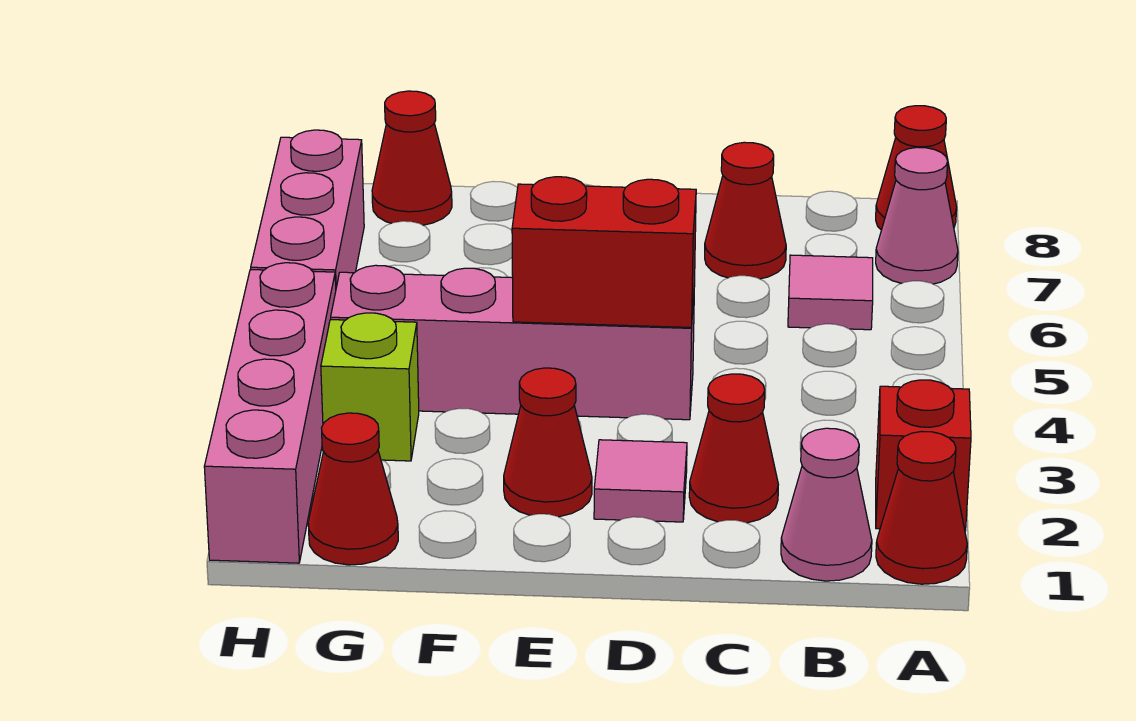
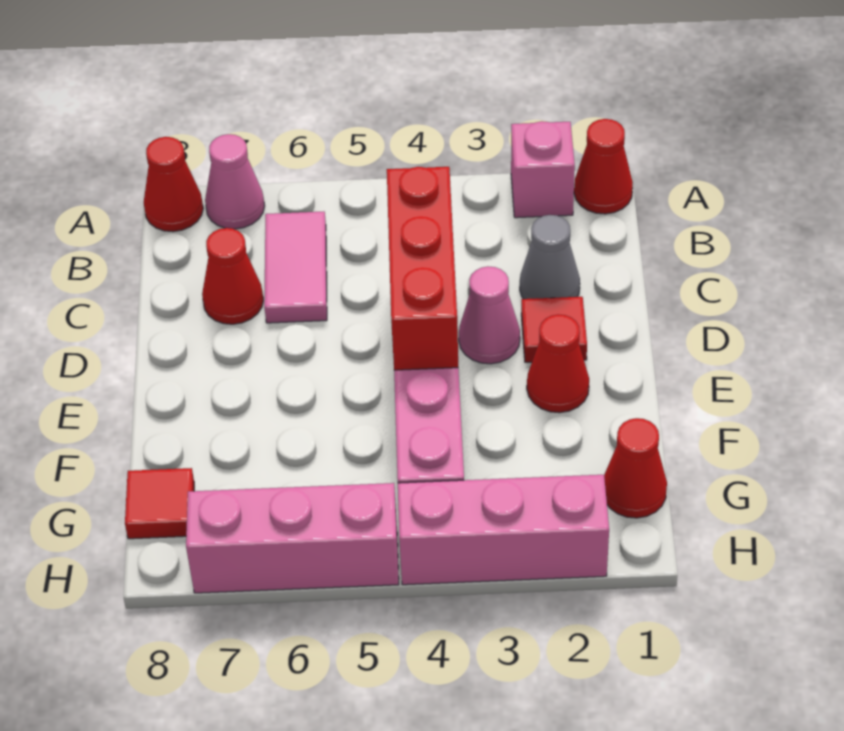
red 1x1 brick [876,380,971,531] -> pink 1x1 brick [511,121,575,218]
pink 1x1 cone [781,428,872,581] -> pink 1x1 cone moved to [459,267,520,364]
pink 1x1 tile [788,255,873,330] -> pink 1x2 tile [264,212,327,323]
red 1x1 cone [689,374,778,523] -> grey 1x1 cone [520,215,580,299]
pink 1x1 tile [594,440,687,522] -> red 1x1 tile [521,297,587,362]
red 1x2 brick [512,177,696,328] -> red 1x3 brick [387,167,458,370]
lime 1x1 brick [321,313,419,461] -> none
red 1x1 cone [372,91,452,225] -> red 1x1 tile [125,468,194,539]
pink 1x4 brick [204,263,336,563] -> pink 1x3 brick [398,475,609,585]

